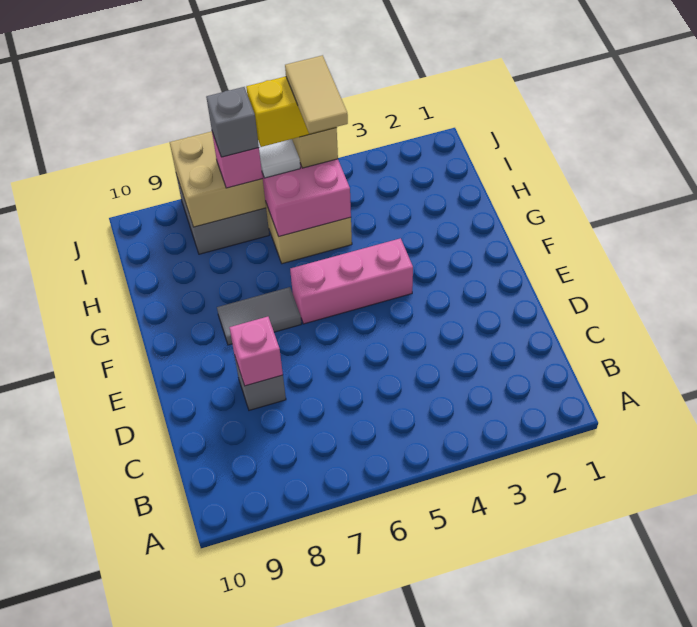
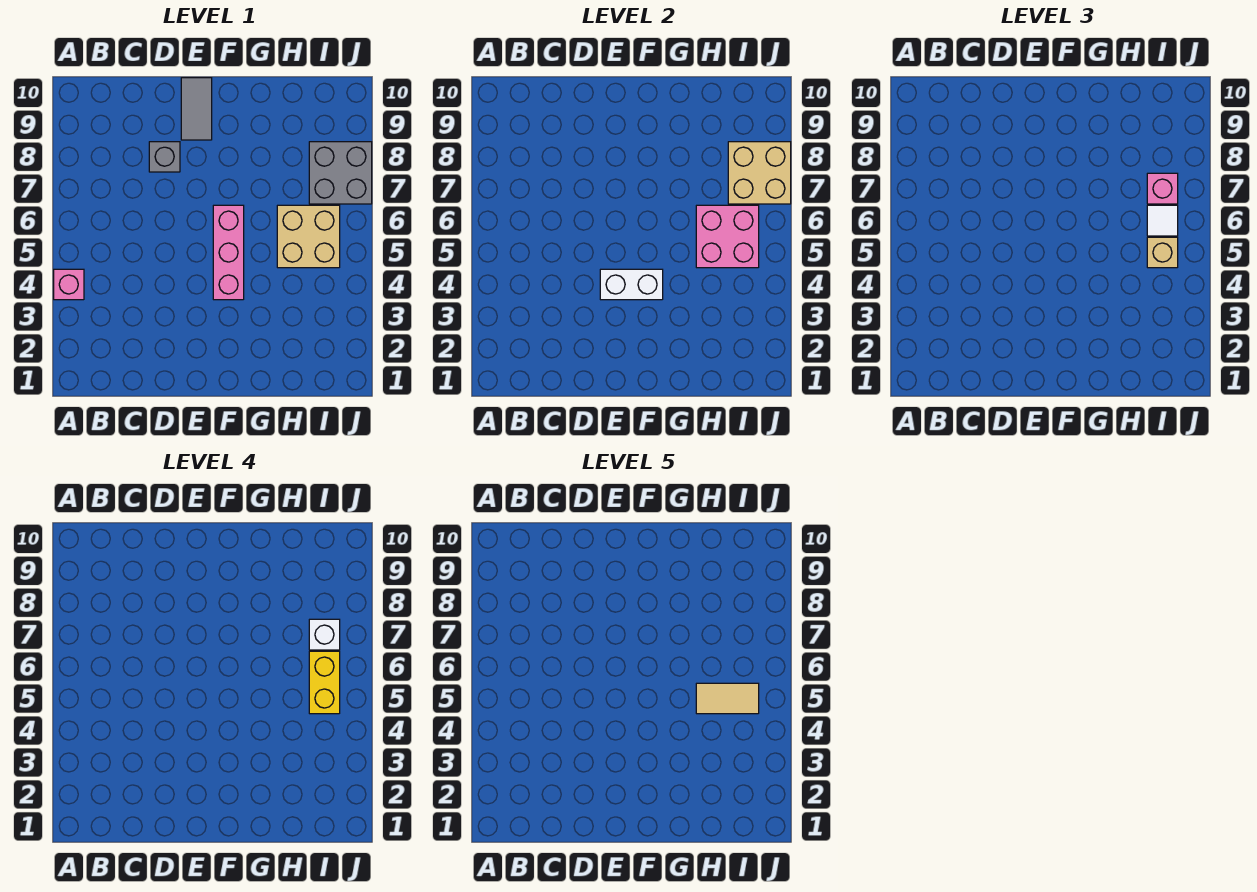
pink 1x1 brick [229,317,283,386] -> pink 1x1 brick moved to [54,269,84,300]
none -> white 1x2 brick [600,269,663,300]
grey 1x2 tile [217,287,301,345] -> grey 1x2 tile moved to [181,78,212,140]
grey 1x1 brick [206,87,259,157] -> white 1x1 brick [309,619,340,650]

